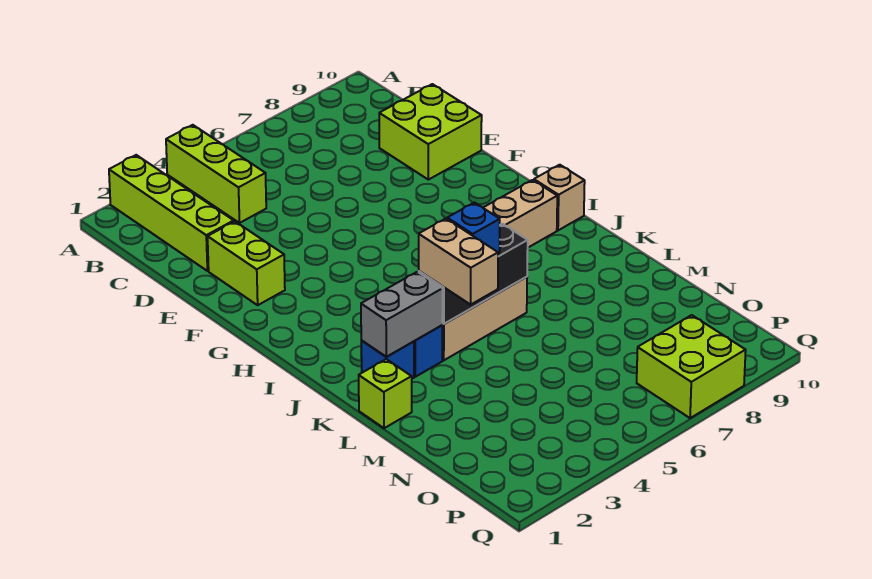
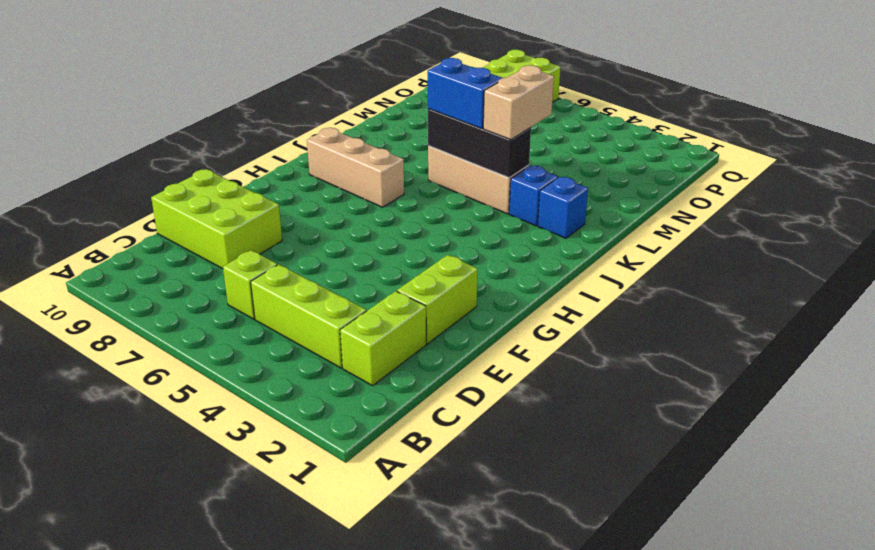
lime 1x4 brick [109,155,234,271] -> lime 1x2 brick [340,291,426,386]
lime 1x3 brick [166,125,266,223] -> lime 1x3 brick turned to [251,264,366,368]
lime 2x2 brick [379,84,482,180] -> lime 2x3 brick [151,169,282,269]
tan 1x1 brick [534,165,585,230] -> none
grey 1x2 brick [361,272,443,357] -> none
blue 1x1 brick [447,203,500,256] -> blue 1x2 brick [428,58,502,129]
lime 1x1 brick [359,359,412,428] -> lime 1x1 brick moved to [223,250,277,319]

